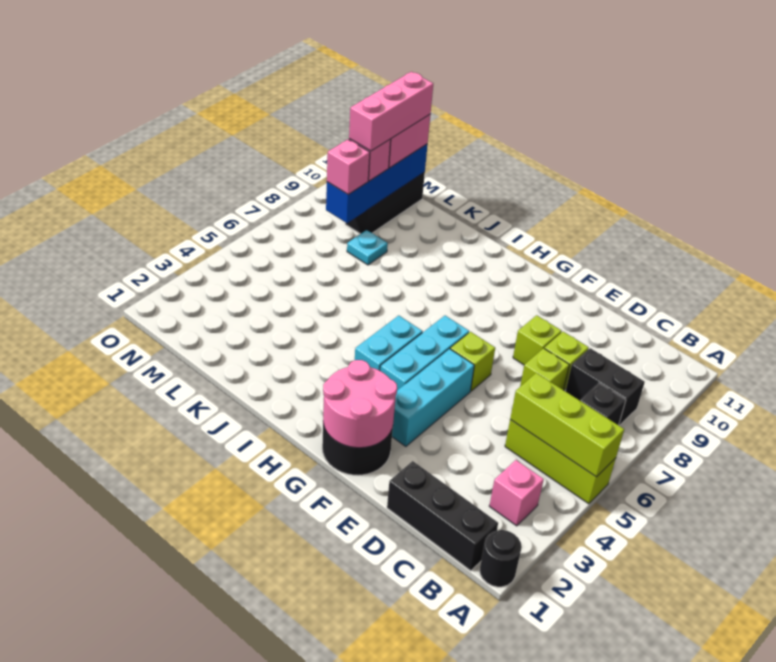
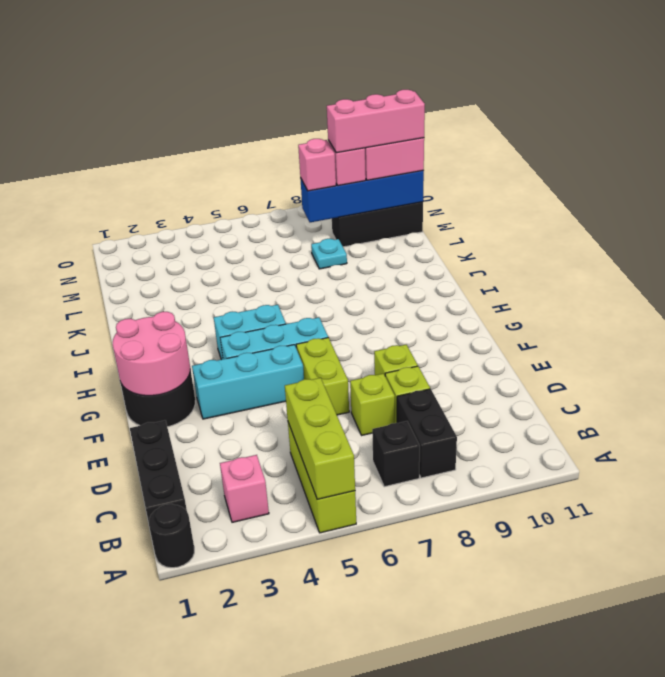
lime 1x1 brick [450,332,495,391] -> lime 1x2 brick [296,338,349,415]

